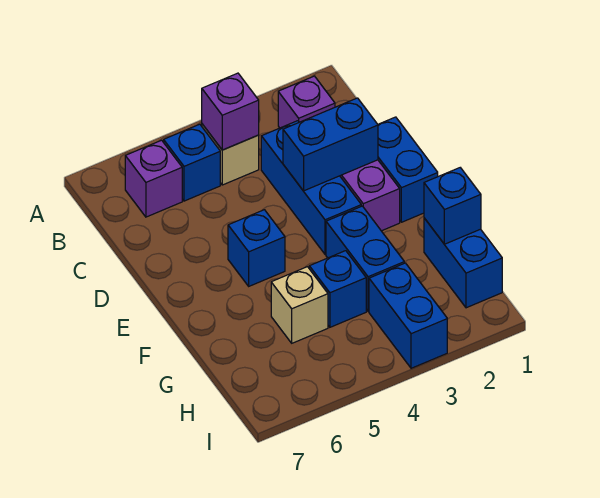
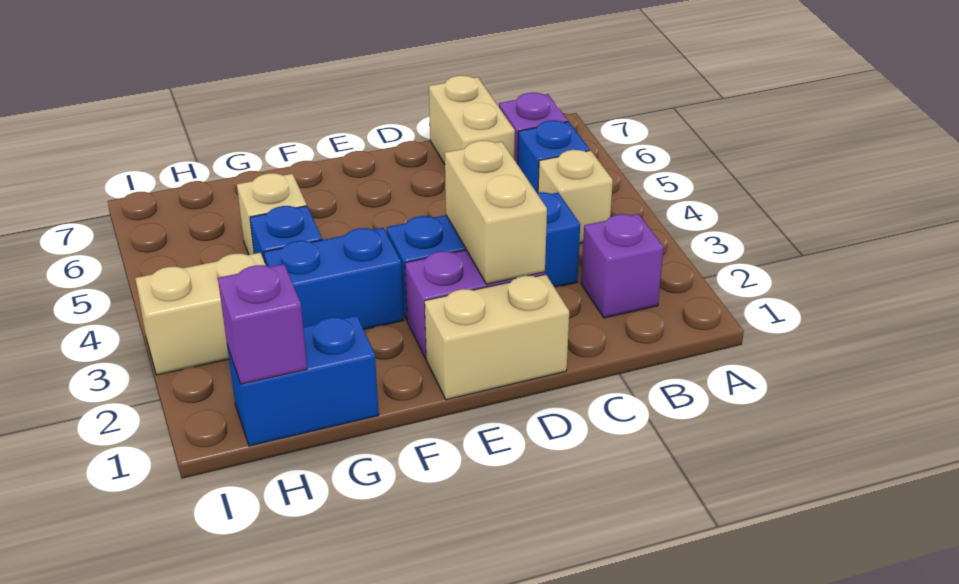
purple 1x1 brick [202,73,259,150] -> purple 1x1 brick moved to [218,264,307,384]
none -> tan 1x2 brick [429,75,515,164]
blue 1x2 brick [378,117,438,222] -> tan 1x2 brick [425,274,569,400]
blue 1x2 brick [283,98,378,191] -> tan 1x2 brick [445,141,547,284]
blue 1x1 brick [228,210,285,286] -> none
blue 1x1 brick [424,168,481,244] -> none
blue 1x2 brick [369,263,447,368] -> tan 1x2 brick [135,253,266,375]

